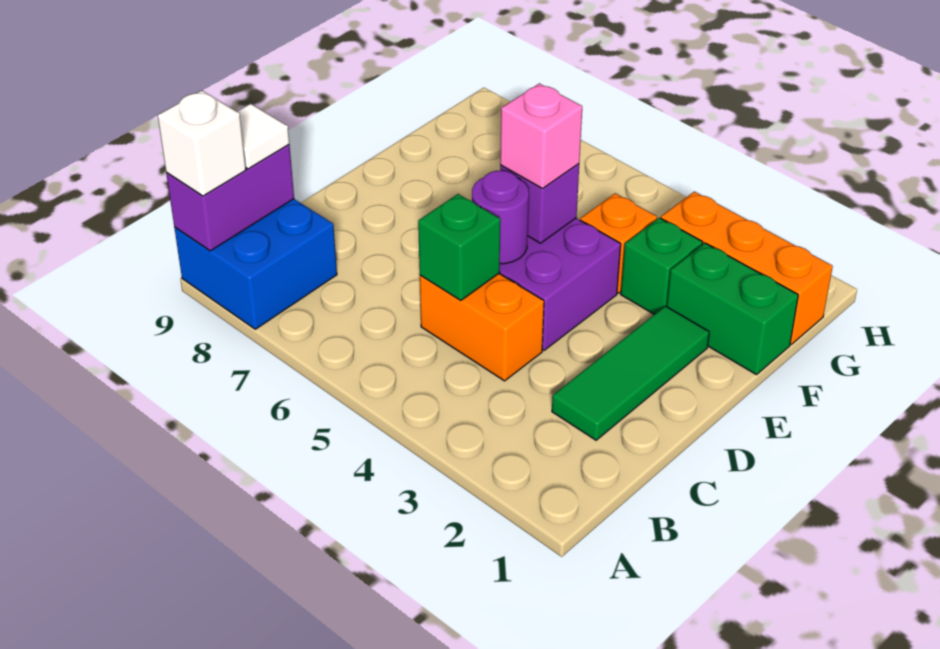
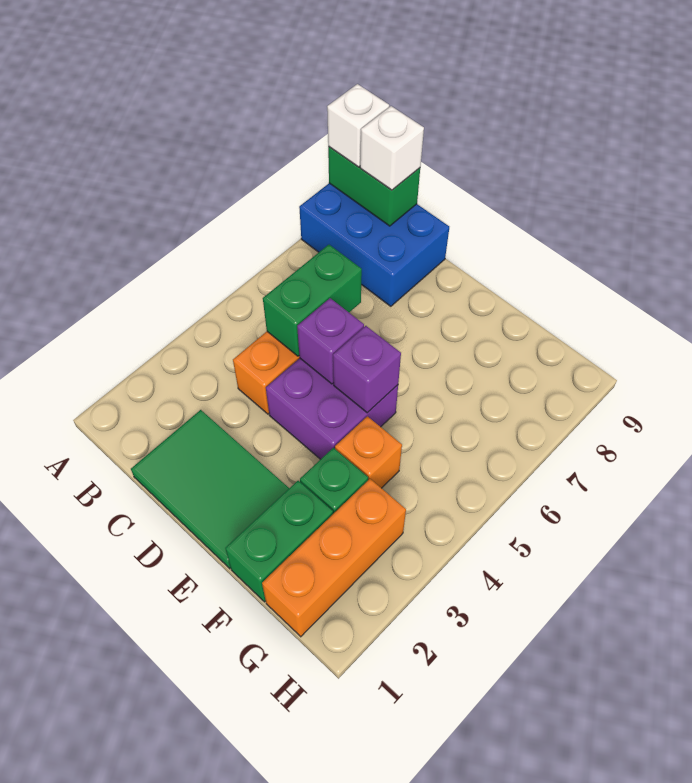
blue 2x2 brick [174,199,337,329] -> blue 2x3 brick [299,183,449,306]
purple 1x2 brick [166,145,294,251] -> green 1x2 brick [328,147,420,226]
white 1x1 tile [237,104,289,169] -> white 1x1 brick [360,106,424,190]
green 1x3 tile [552,306,709,440] -> green 2x3 tile [131,410,289,569]
green 1x1 brick [418,194,500,301] -> green 1x2 brick [263,245,362,356]
purple 1x1 round brick [472,170,529,264] -> purple 1x1 brick [297,298,364,384]
pink 1x1 brick [500,83,582,189] -> none

